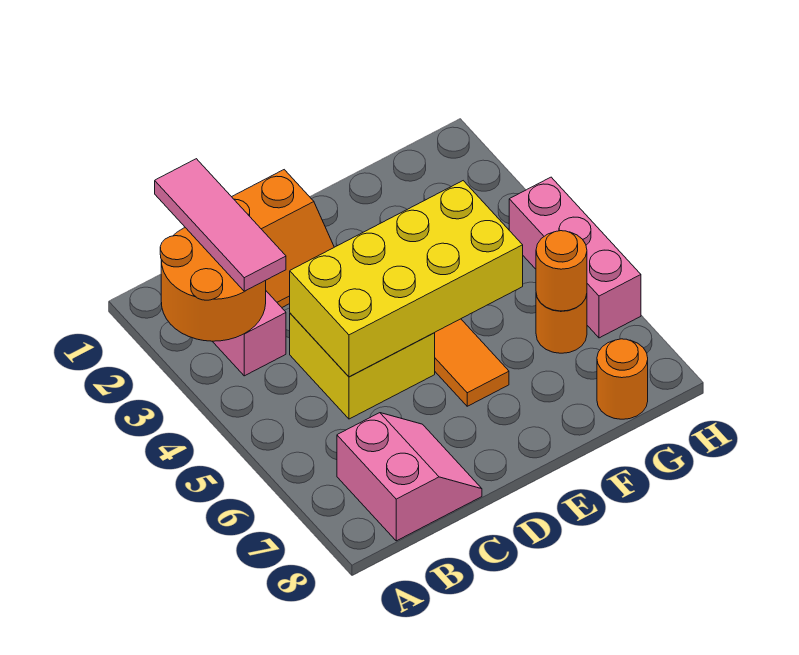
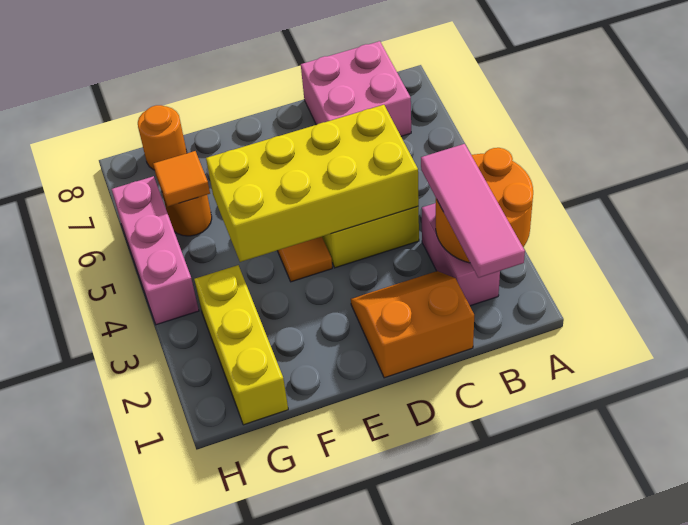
pink 2x2 slope [337,413,482,541] -> pink 2x2 brick [301,41,411,136]
none -> yellow 1x3 brick [194,265,288,425]
orange 1x1 round brick [536,231,587,311] -> orange 1x1 tile [153,151,210,206]

